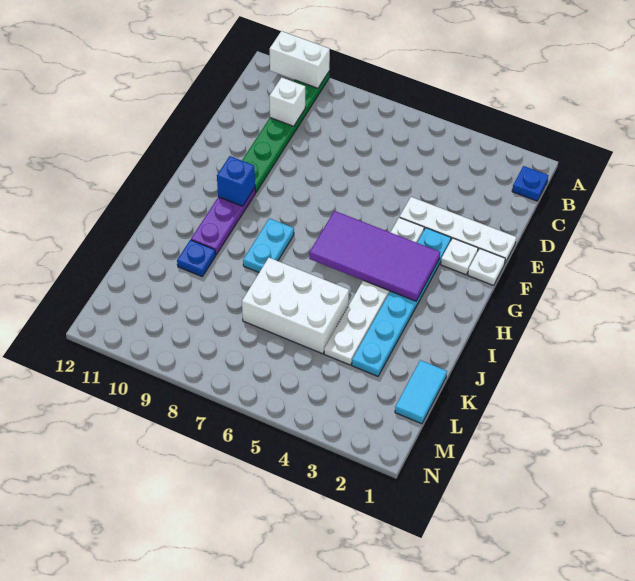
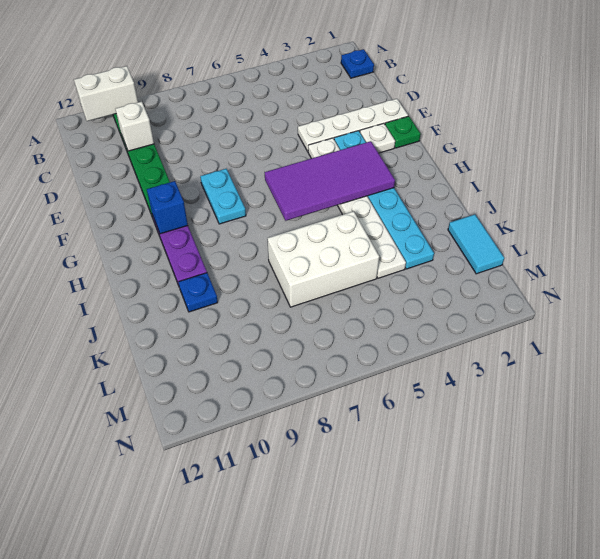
white 1x1 plate [468,249,505,285] -> green 1x1 plate [385,116,421,148]
cyan 1x2 plate [243,218,294,272] -> cyan 1x2 plate moved to [200,169,246,224]

